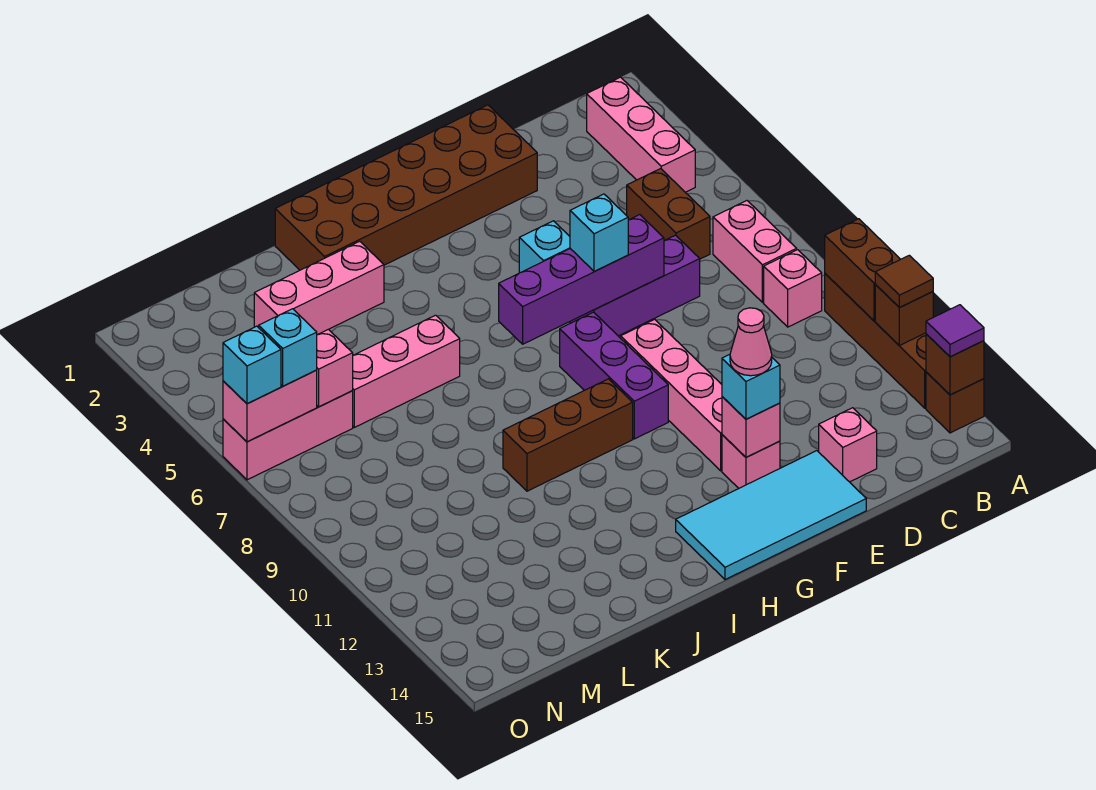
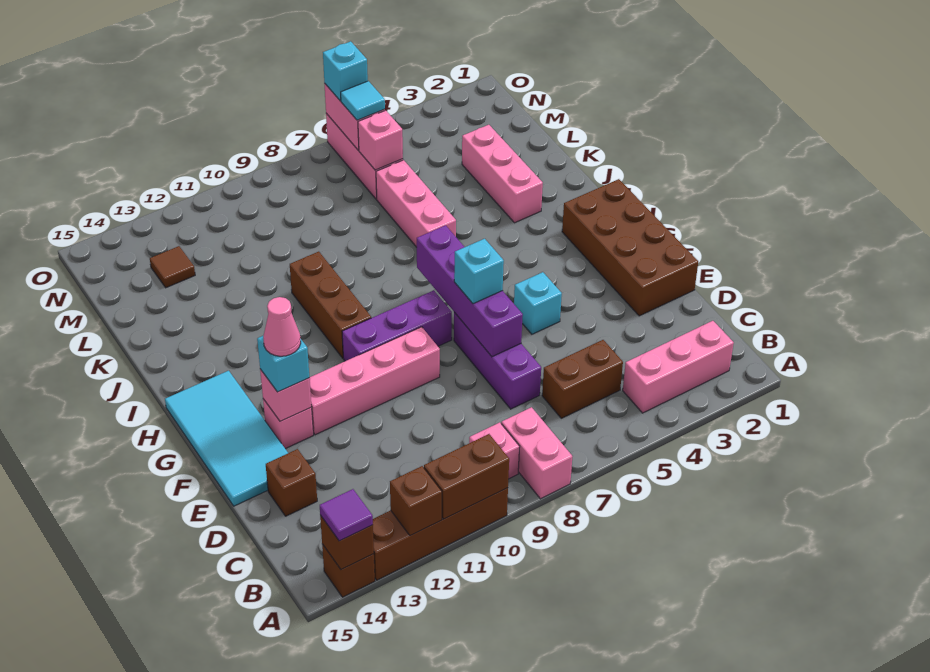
brown 1x1 tile [875,255,933,308] -> brown 1x1 tile moved to [150,246,195,288]
pink 1x2 brick [713,201,797,303] -> pink 1x2 brick turned to [501,407,572,499]
pink 1x1 brick [819,408,877,482] -> brown 1x1 brick [266,449,317,516]
brown 2x6 brick [275,105,537,270] -> brown 2x4 brick [562,179,698,316]
cyan 1x1 brick [259,309,317,386] -> cyan 1x1 tile [341,81,385,120]

